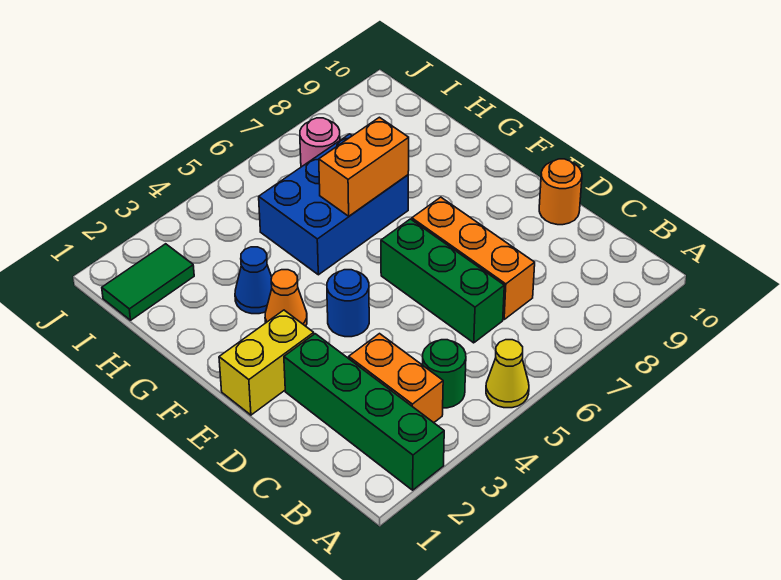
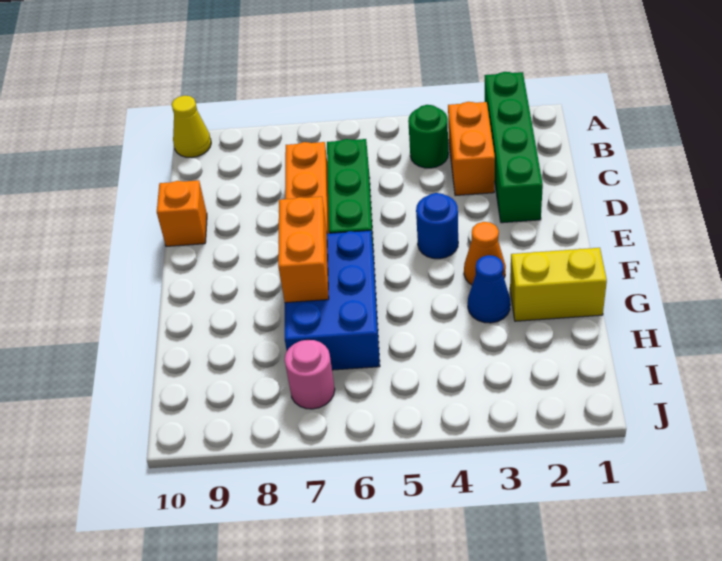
yellow 1x1 cone [486,340,529,408] -> yellow 1x1 cone moved to [172,96,211,157]
orange 1x1 round brick [539,159,582,225] -> orange 1x1 brick [157,180,207,246]
yellow 1x2 brick [219,310,314,415] -> yellow 1x2 brick moved to [510,248,607,321]
blue 2x3 brick [259,134,408,275] -> blue 2x3 brick turned to [285,230,380,370]
orange 1x2 brick [319,117,409,216] -> orange 1x2 brick turned to [278,197,329,303]
green 1x2 tile [102,244,194,320] -> none

